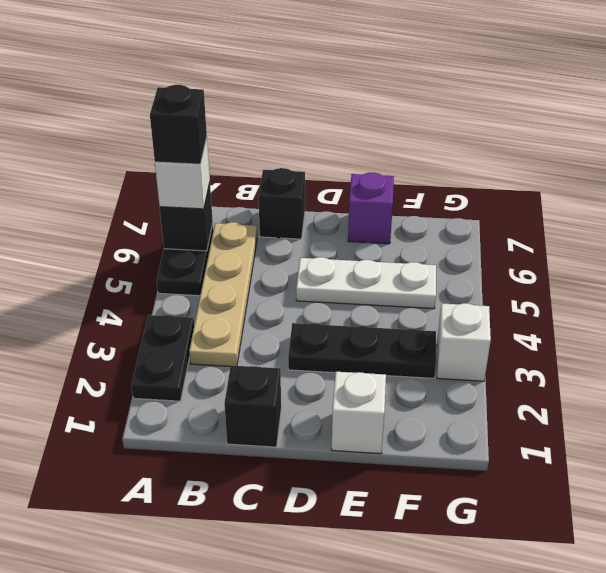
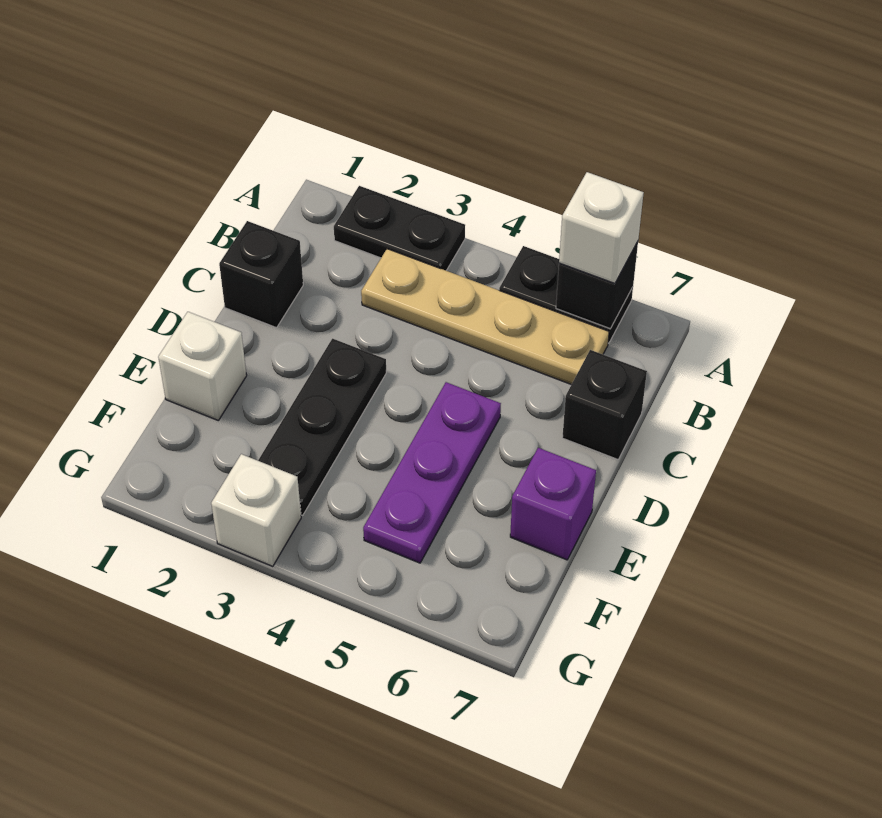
black 1x1 brick [150,85,207,164] -> none
white 1x3 plate [296,257,436,309] -> purple 1x3 plate [363,382,501,563]

